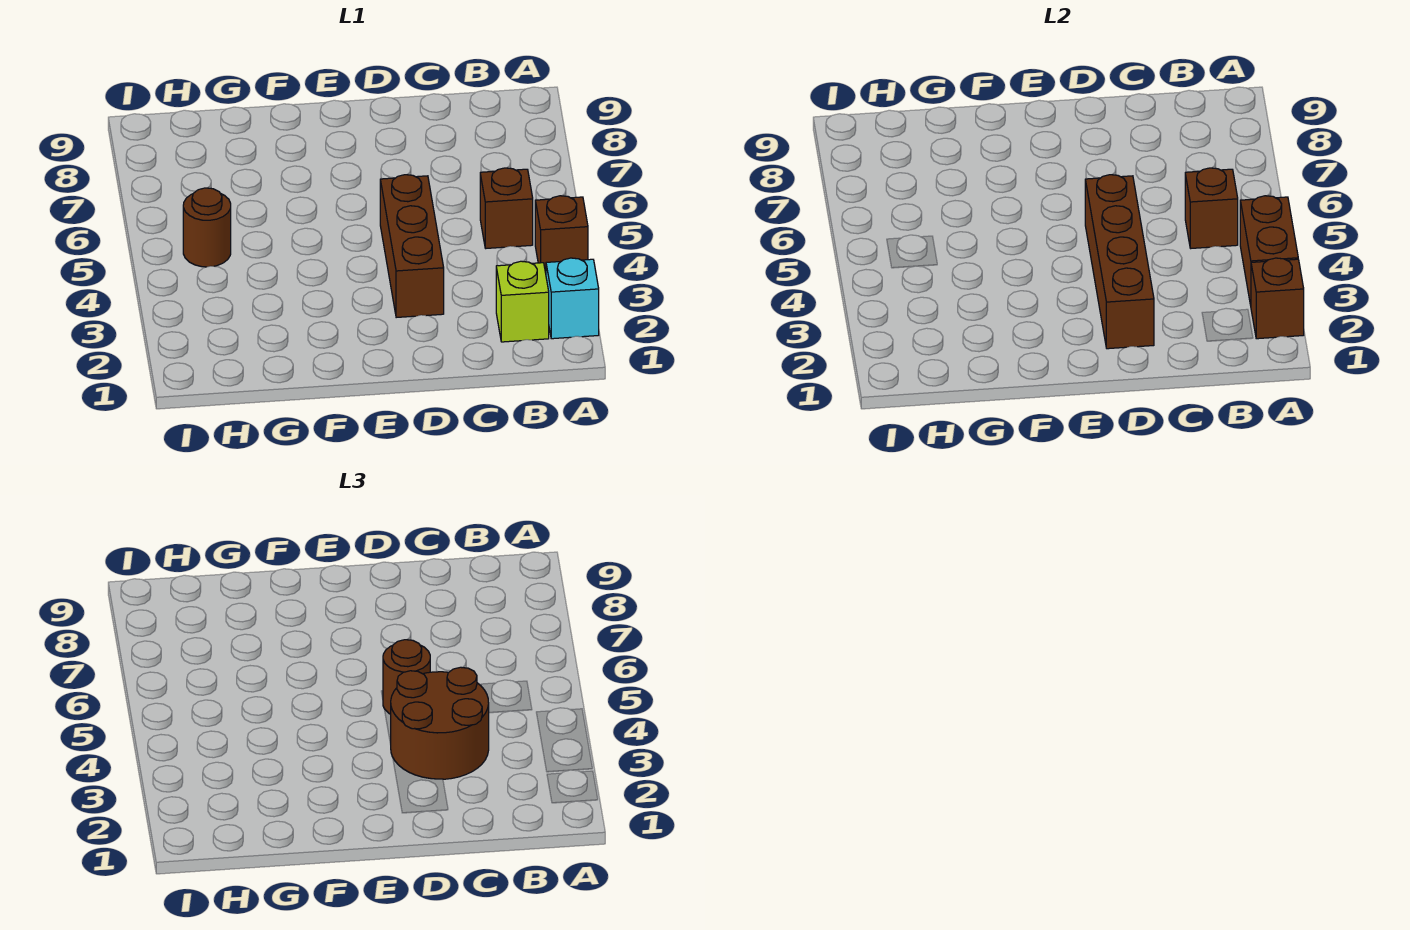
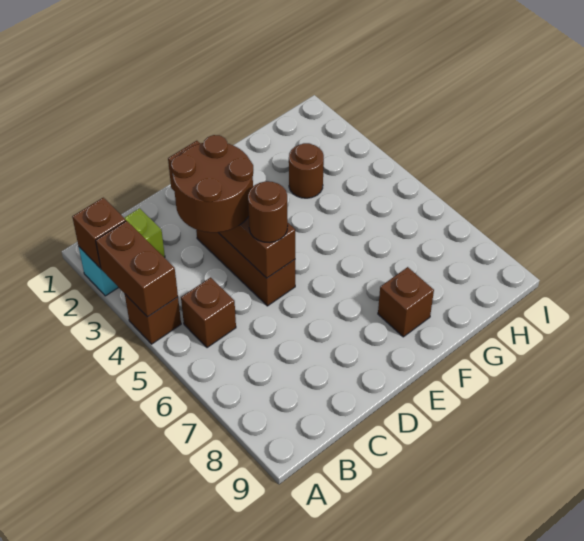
brown 1x1 brick [1185,168,1238,248] -> brown 1x1 brick moved to [378,267,434,337]
brown 1x1 round brick [183,188,231,267] -> brown 1x1 round brick moved to [289,143,324,198]

